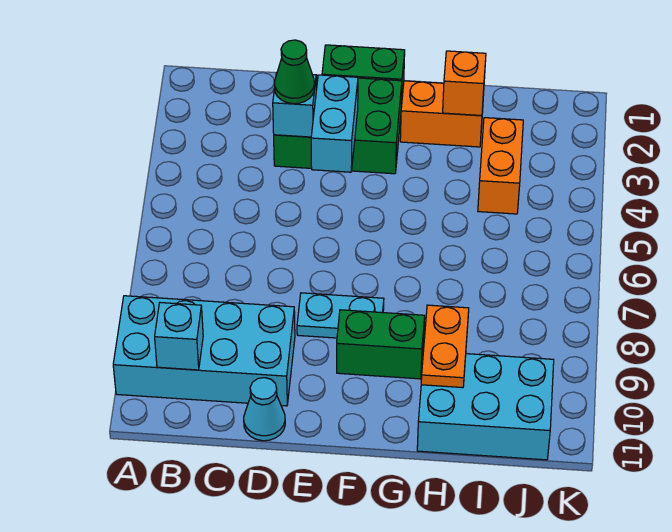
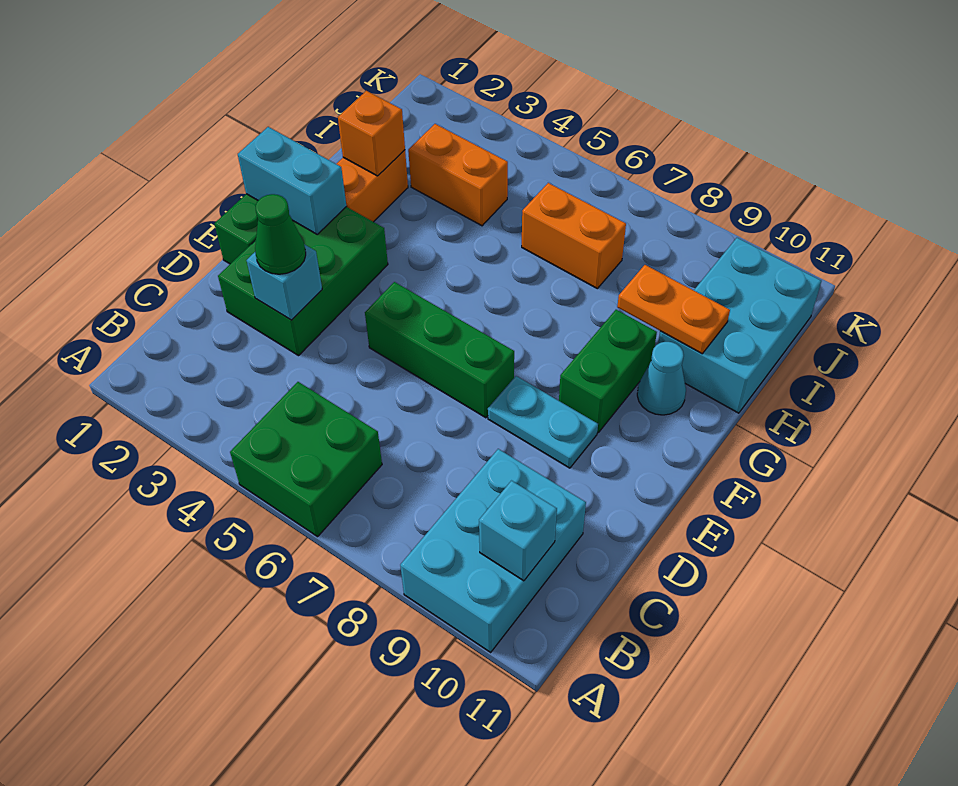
none -> green 2x2 brick [230,382,382,537]
cyan 2x4 brick [113,296,295,406] -> cyan 2x3 brick [400,449,586,652]
cyan 1x1 cone [244,378,285,441] -> cyan 1x1 cone moved to [637,342,686,415]
cyan 1x2 brick [311,75,358,172] -> cyan 1x2 brick moved to [238,127,346,234]
none -> green 1x3 brick [365,282,514,418]
cyan 1x2 plate [297,293,384,338] -> cyan 1x2 plate turned to [488,376,598,468]
none -> orange 1x2 brick [522,183,626,288]

